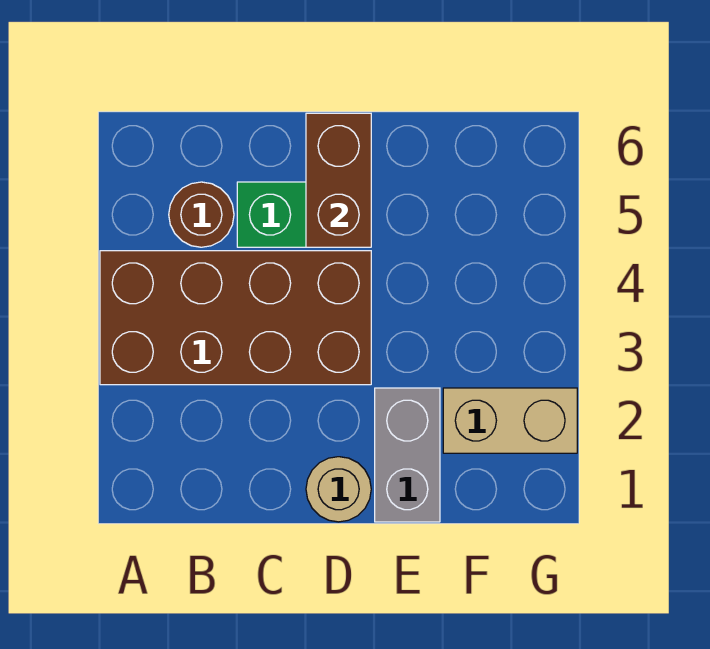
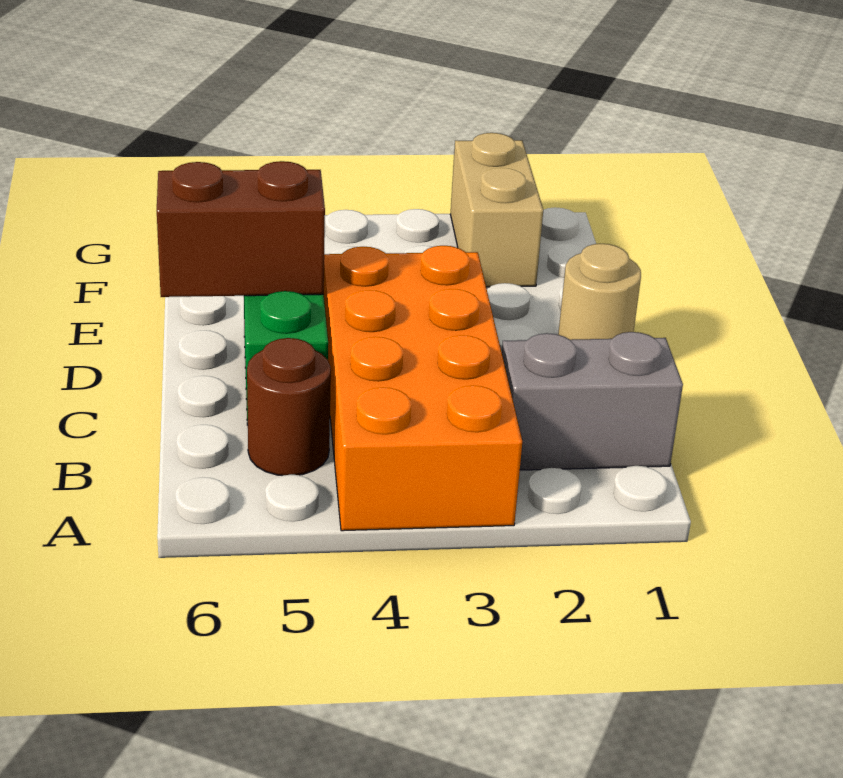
brown 2x4 brick [100,251,371,385] -> orange 2x4 brick [324,246,522,531]
grey 1x2 brick [375,388,440,522] -> grey 1x2 brick moved to [502,332,683,470]

